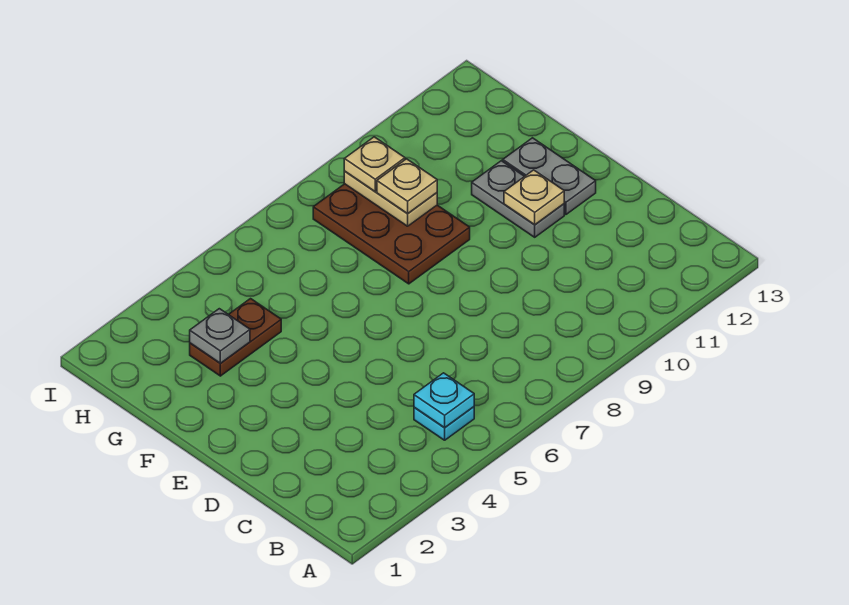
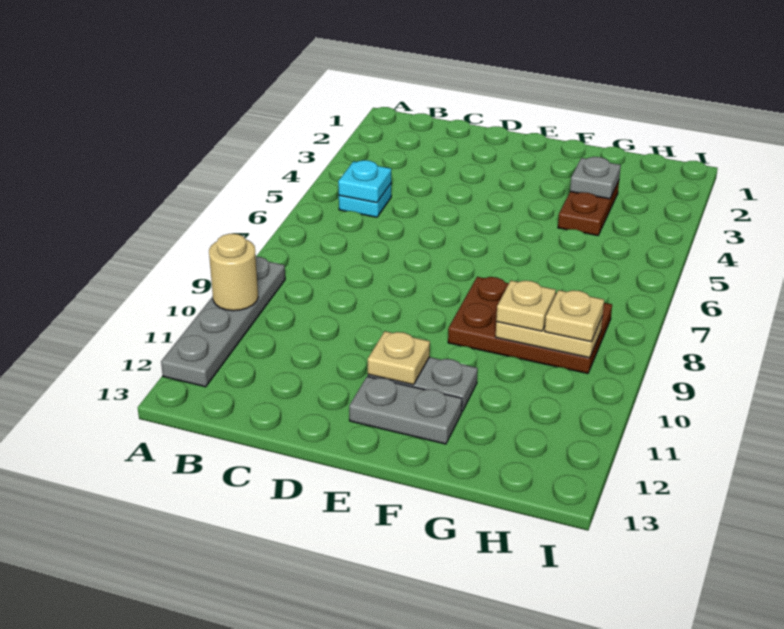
none -> grey 1x4 plate [161,257,285,387]
none -> tan 1x1 round brick [209,234,258,311]

